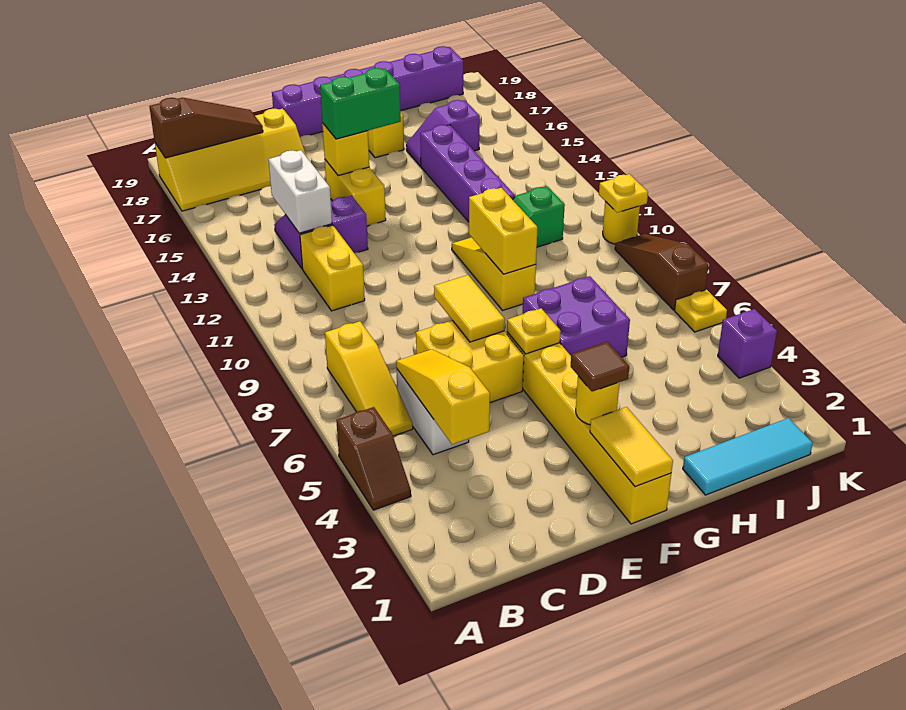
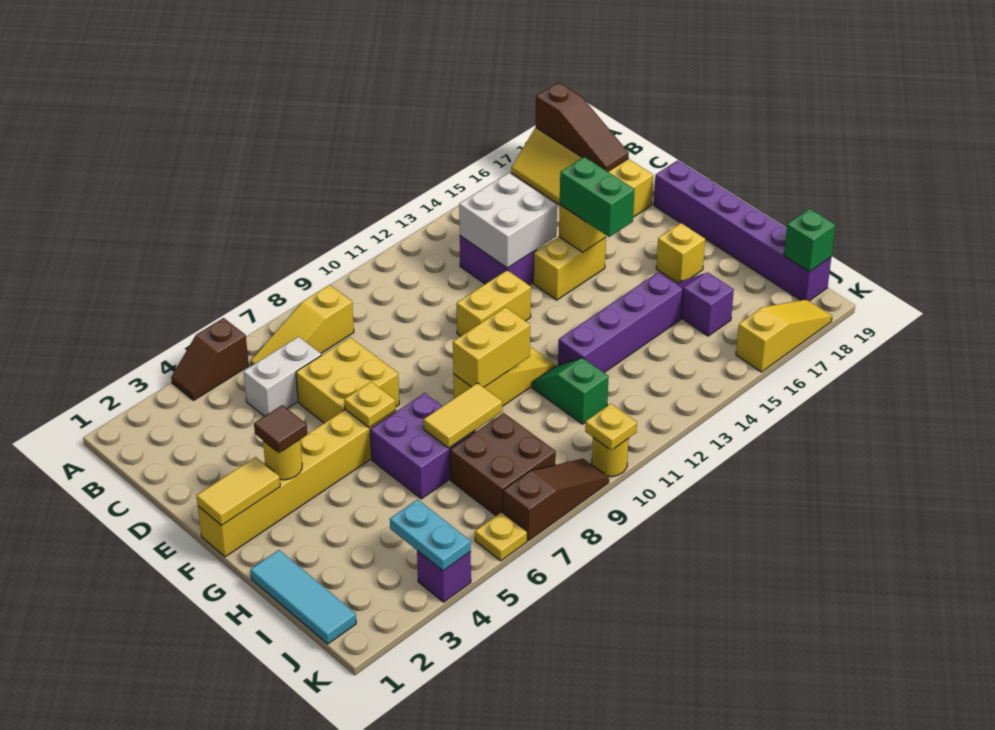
yellow 1x3 slope [396,349,490,444] -> yellow 1x3 slope moved to [736,299,832,372]
yellow 1x2 brick [300,225,365,311] -> yellow 1x2 brick moved to [457,270,531,336]
white 1x2 brick [268,150,332,233] -> white 2x2 brick [459,173,557,268]
yellow 1x2 tile [434,275,505,342] -> yellow 1x2 tile moved to [424,383,502,448]
none -> brown 2x2 brick [450,413,556,516]
none -> cyan 1x2 plate [390,500,471,571]
none -> green 1x1 brick [784,209,835,272]

